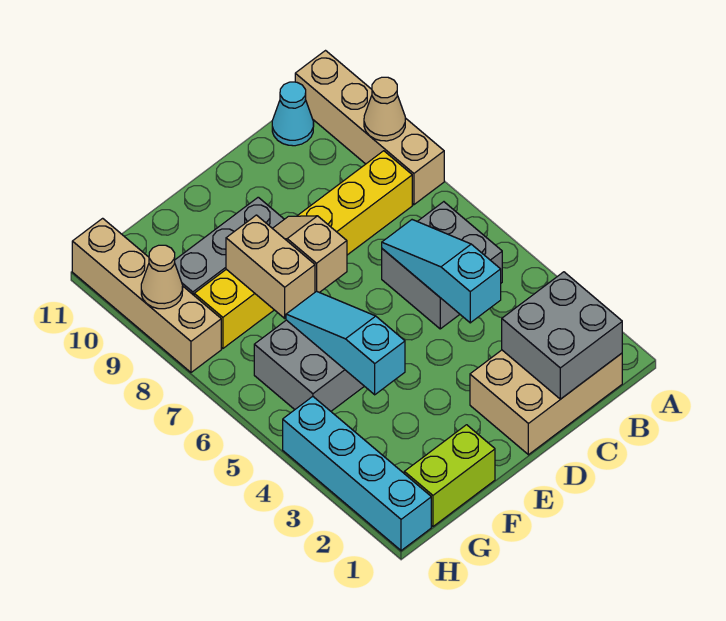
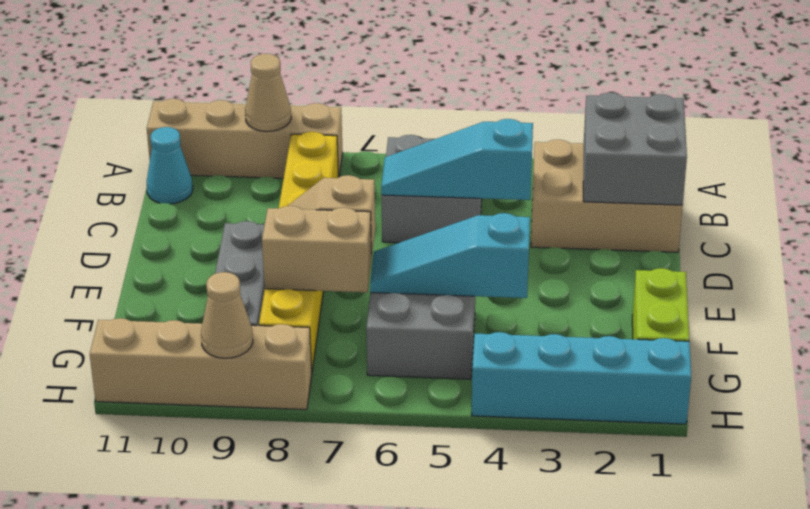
tan 2x3 brick [470,350,622,455] -> tan 2x3 brick turned to [531,140,683,252]

